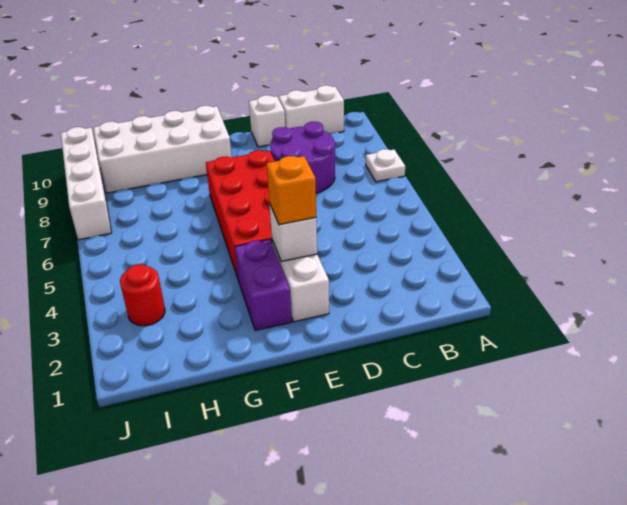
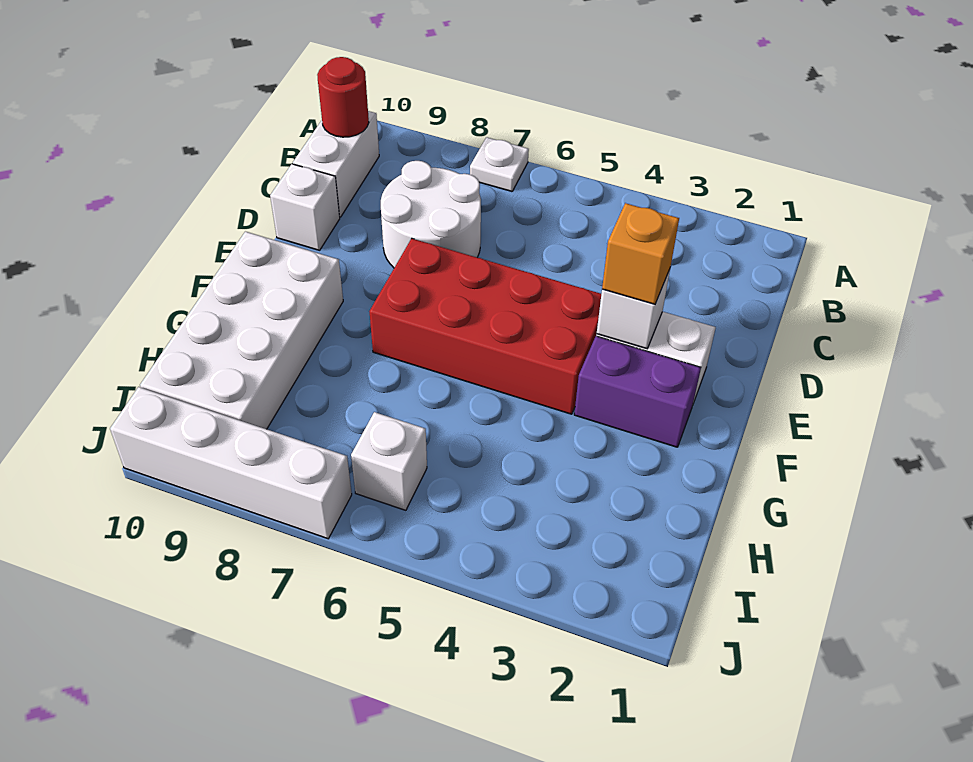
purple 2x2 round brick [270,122,335,193] -> white 2x2 round brick [381,161,481,268]
red 1x1 round brick [120,264,165,326] -> red 1x1 round brick moved to [317,57,369,137]
none -> white 1x1 brick [351,412,427,510]

